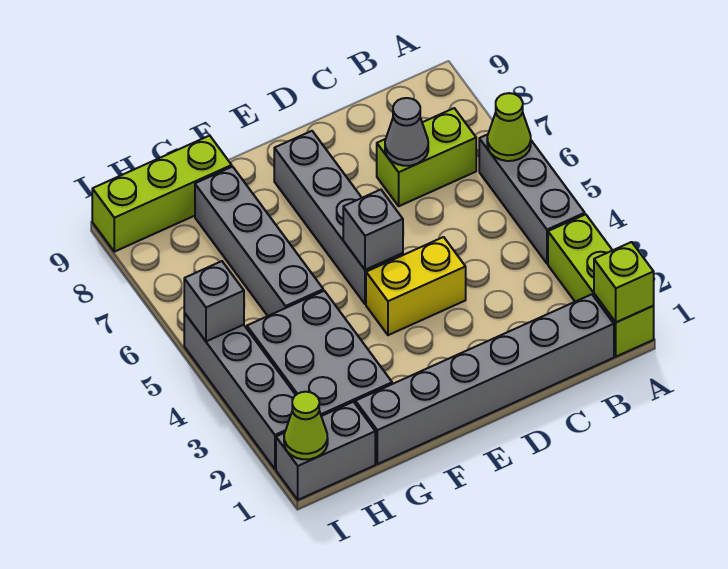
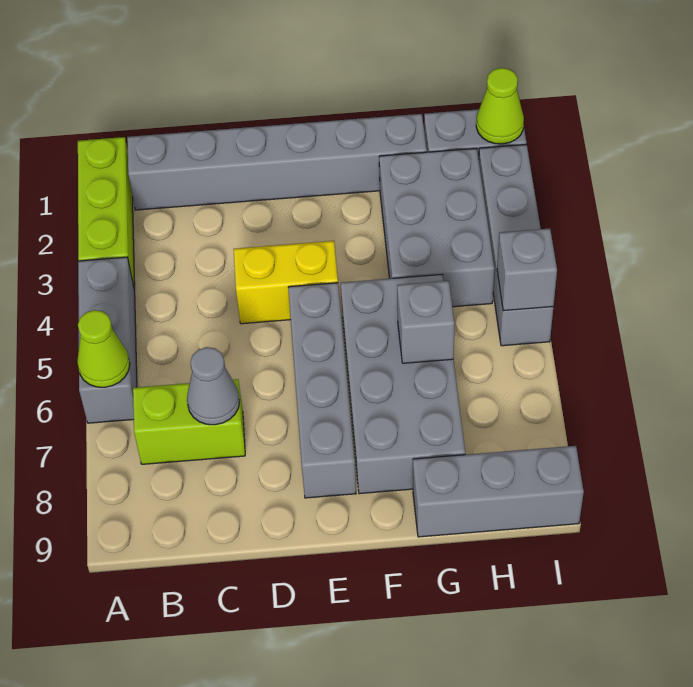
lime 1x1 brick [594,242,654,322] -> none
grey 1x1 brick [343,190,403,270] -> grey 1x1 brick moved to [397,281,455,363]
grey 1x4 brick [195,167,323,316] -> grey 2x4 brick [341,275,465,494]
lime 1x3 brick [92,136,232,252] -> grey 1x3 brick [413,446,584,537]

